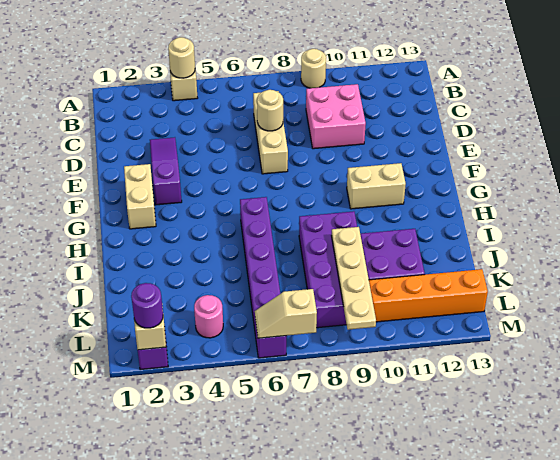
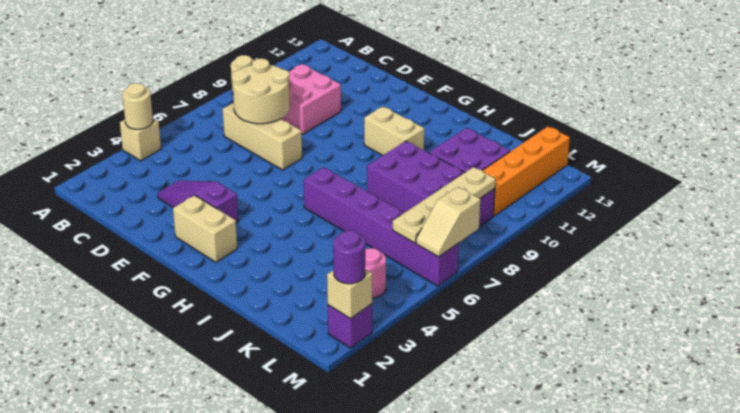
tan 1x1 round brick [257,90,283,131] -> tan 2x2 round brick [231,59,290,124]
tan 1x2 brick [347,163,406,209] -> tan 1x2 brick turned to [364,107,424,155]
tan 1x4 plate [332,227,376,330] -> tan 1x4 plate turned to [393,167,496,243]

